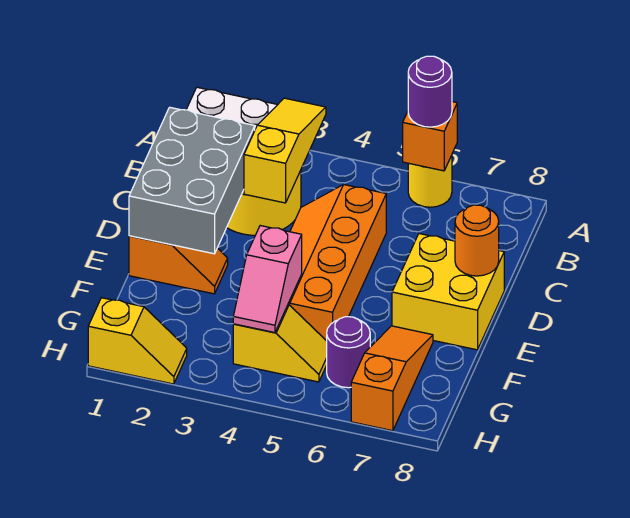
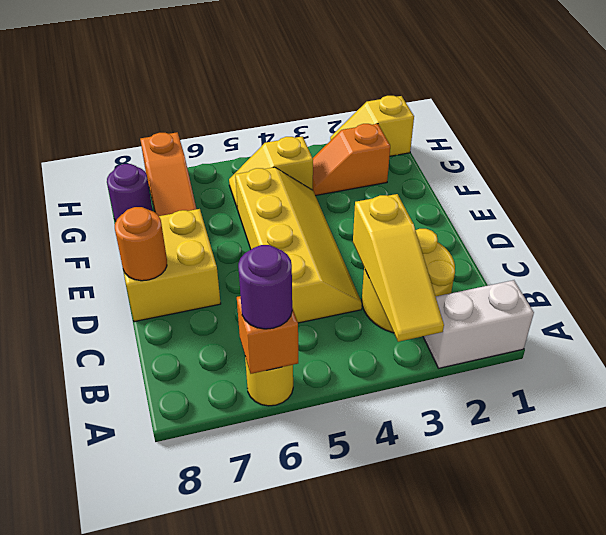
grey 2x3 brick [129,107,255,254] -> none
orange 2x4 slope [288,185,386,341] -> yellow 2x4 slope [235,167,362,323]
orange 1x2 slope [129,236,228,294] -> orange 1x2 slope moved to [313,124,390,196]
pink 1x2 slope [233,226,302,333] -> none
purple 1x1 round brick [327,317,370,388] -> purple 1x1 round brick moved to [107,164,153,221]

